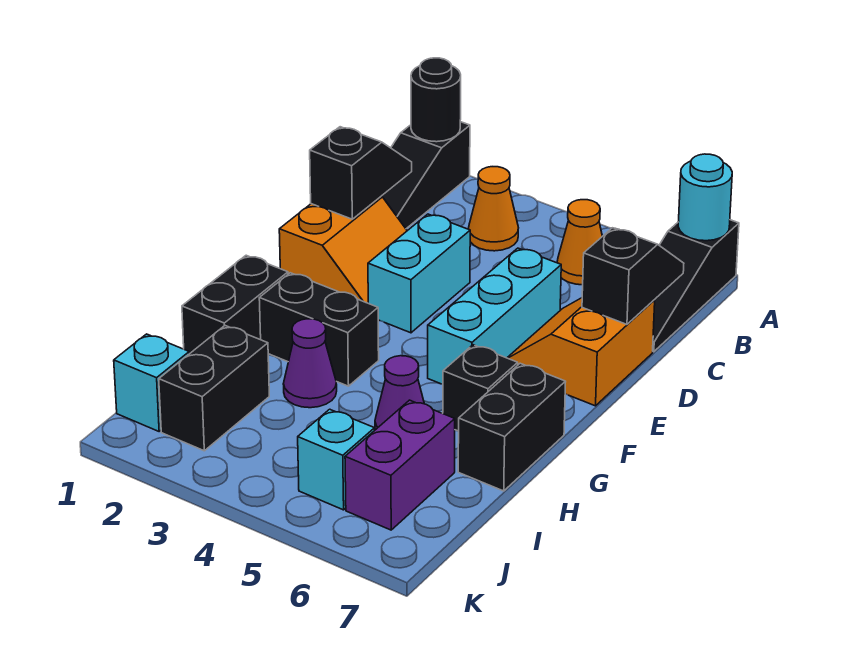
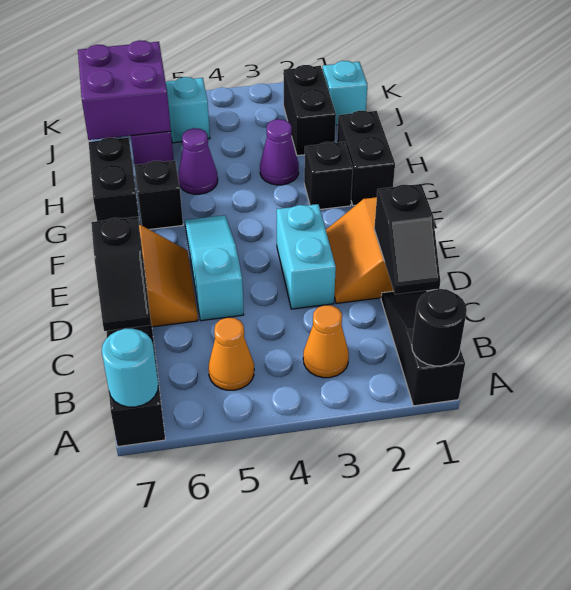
cyan 1x3 brick [428,248,561,384] -> cyan 1x3 slope [185,215,244,321]
black 1x2 brick [259,273,379,386] -> black 1x1 brick [304,142,353,209]
none -> purple 2x2 brick [78,40,171,140]

